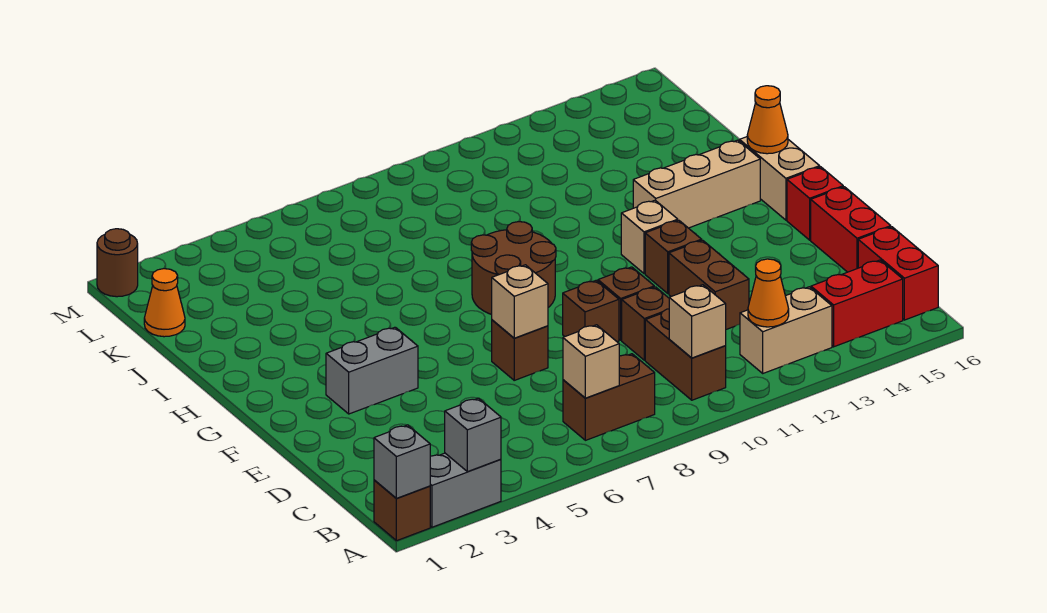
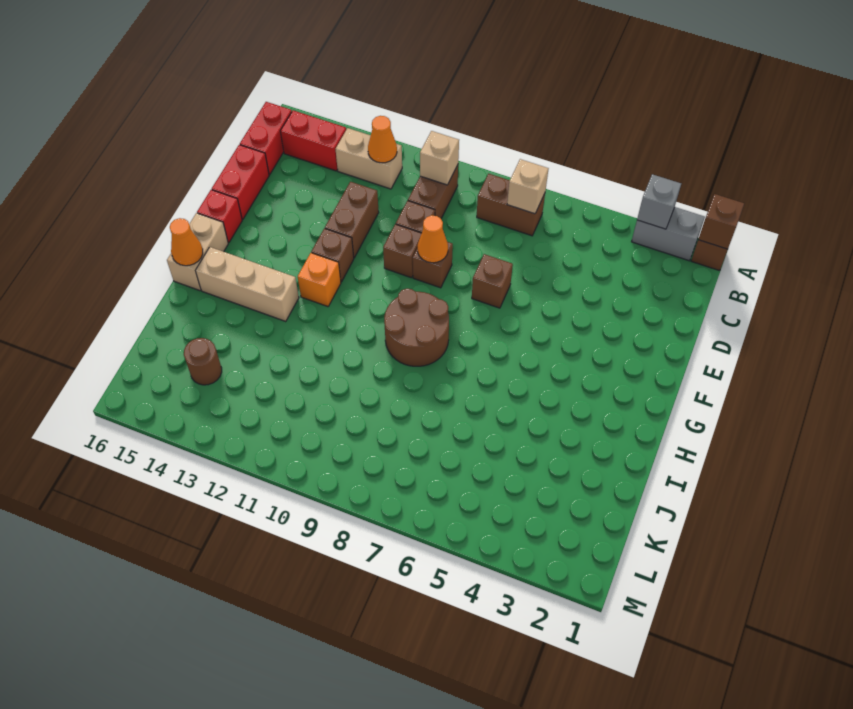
grey 1x1 brick [374,425,430,498] -> brown 1x1 brick [698,194,744,249]
tan 1x1 brick [492,265,548,338] -> none
grey 1x2 brick [326,327,418,414] -> none
tan 1x1 brick [621,200,678,274] -> orange 1x1 brick [298,253,341,307]
orange 1x1 cone [144,269,185,337] -> orange 1x1 cone moved to [417,215,448,263]
brown 1x1 round brick [97,229,138,297] -> brown 1x1 round brick moved to [184,338,222,385]

